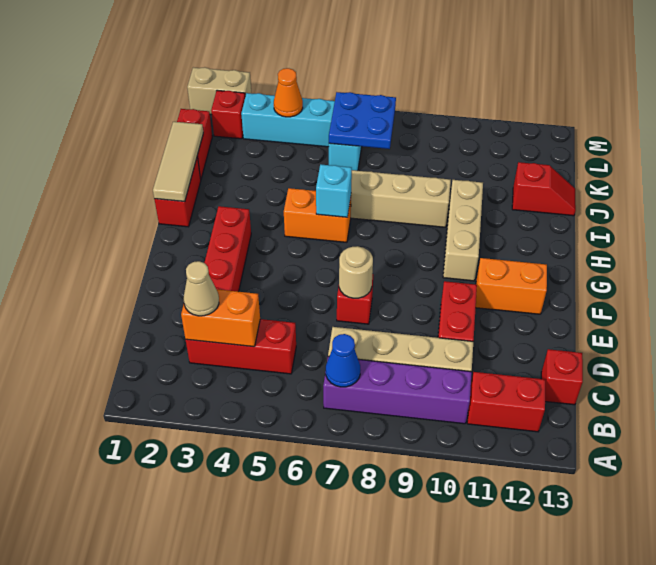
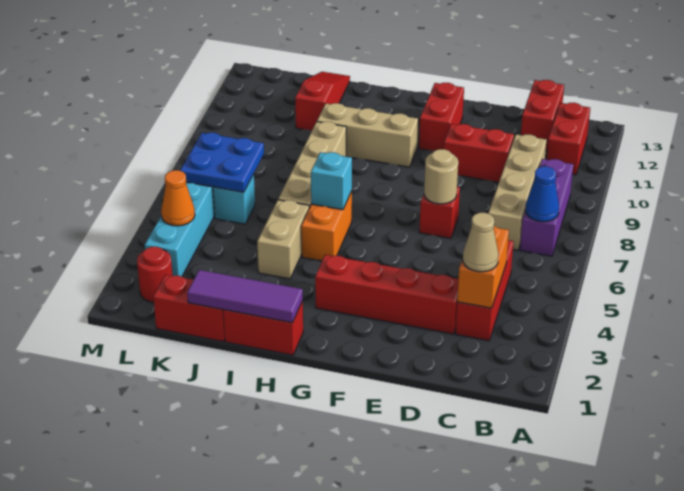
purple 1x4 brick [323,356,472,424] -> purple 1x3 brick [520,159,573,256]
red 1x1 brick [541,349,583,405] -> red 1x2 brick [521,80,564,150]
orange 1x2 brick [476,258,547,314] -> red 1x2 brick [419,83,464,151]
tan 1x3 tile [153,122,203,202] -> purple 1x3 tile [187,270,303,323]
red 1x2 slope [512,162,576,216] -> red 1x3 slope [295,72,350,131]
red 1x1 brick [211,90,245,139] -> red 1x1 round brick [137,247,172,302]
tan 1x2 brick [187,67,252,115] -> tan 1x2 brick moved to [257,200,309,279]

